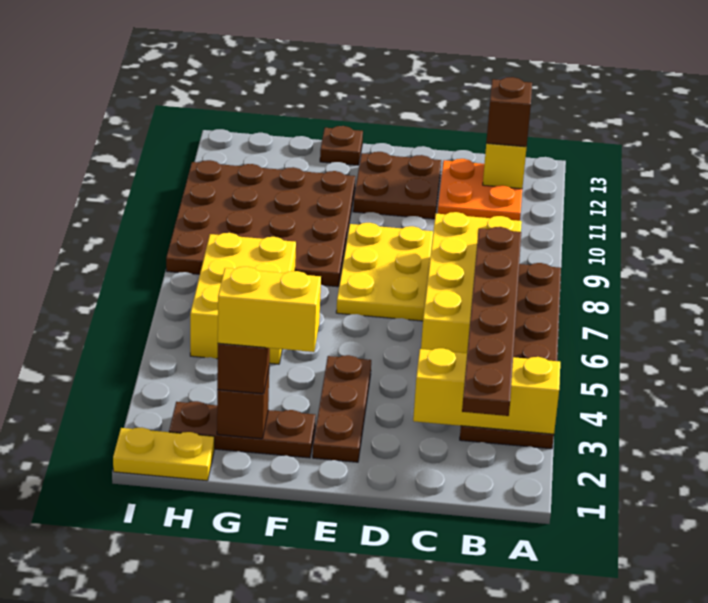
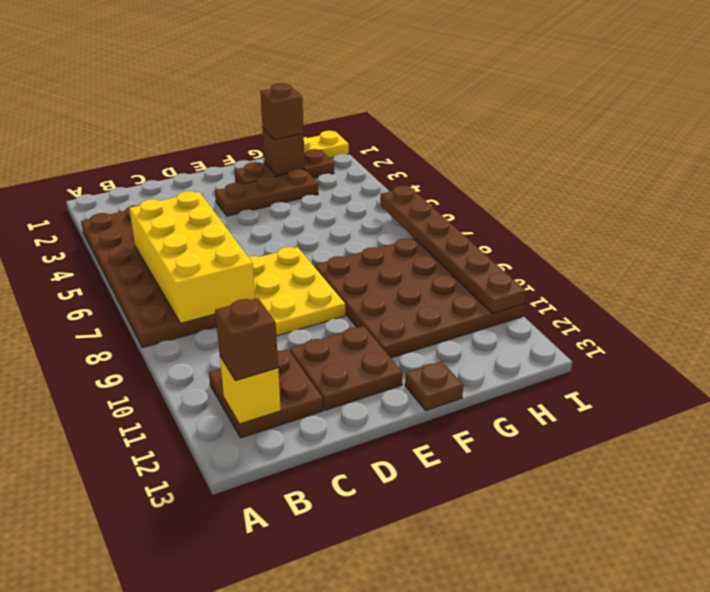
yellow 1x3 brick [413,348,560,434] -> none
brown 1x6 plate [462,227,521,416] -> brown 1x6 plate moved to [380,186,526,313]
orange 2x2 plate [438,159,522,221] -> brown 2x2 plate [209,349,323,438]
brown 1x3 plate [313,355,371,462] -> brown 1x3 plate turned to [215,169,318,216]
yellow 1x2 brick [218,267,321,352] -> none
yellow 2x3 brick [190,233,296,364] -> none

